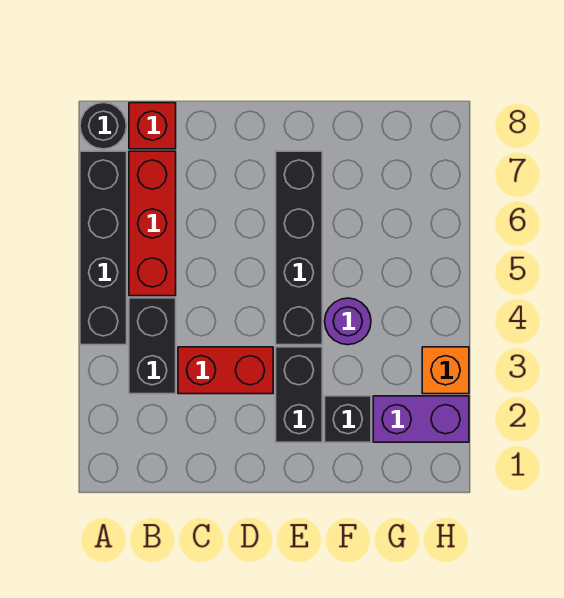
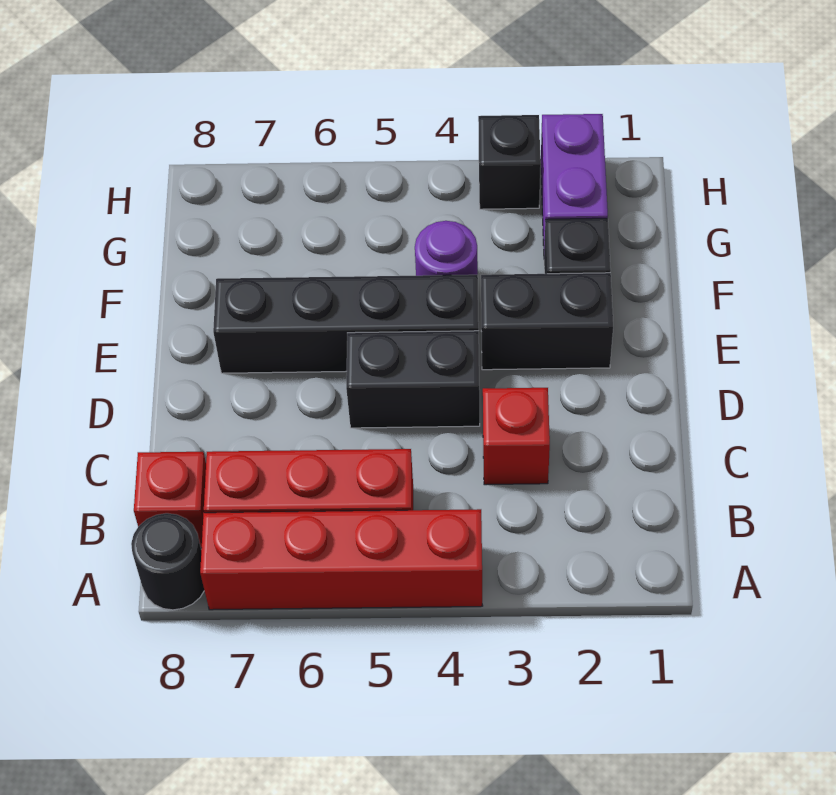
black 1x4 brick [80,151,127,345] -> red 1x4 brick [200,509,483,610]
black 1x2 brick [129,298,176,394] -> black 1x2 brick moved to [346,331,480,428]
red 1x2 brick [178,347,273,394] -> red 1x1 brick [483,388,550,485]
orange 1x1 brick [422,347,469,394] -> black 1x1 brick [478,115,541,209]

